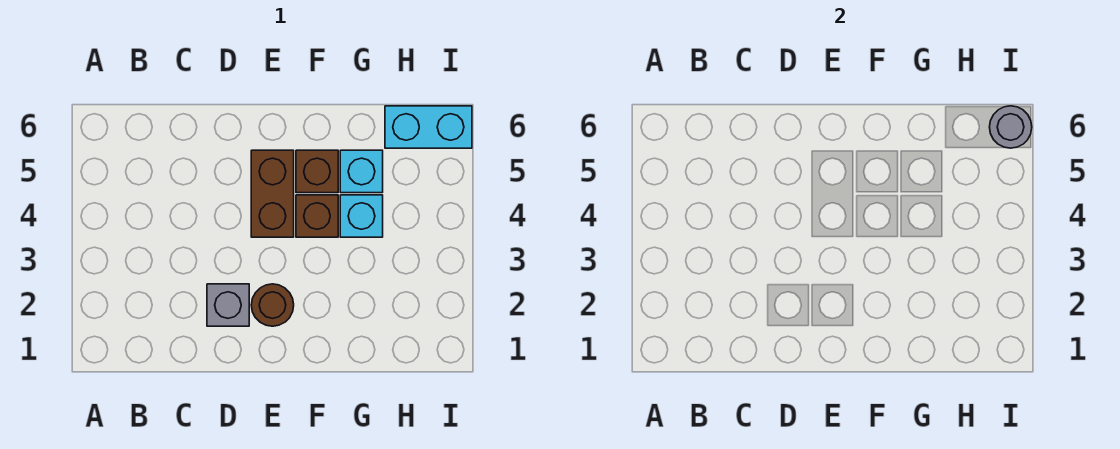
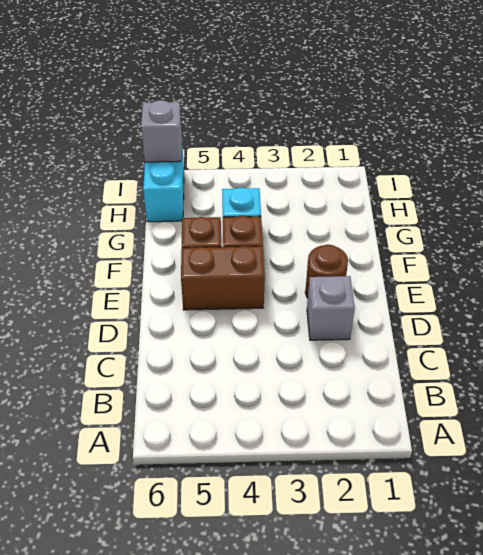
cyan 1x1 brick [340,150,383,193] -> none
grey 1x1 round brick [990,106,1032,148] -> grey 1x1 brick [141,100,182,162]

